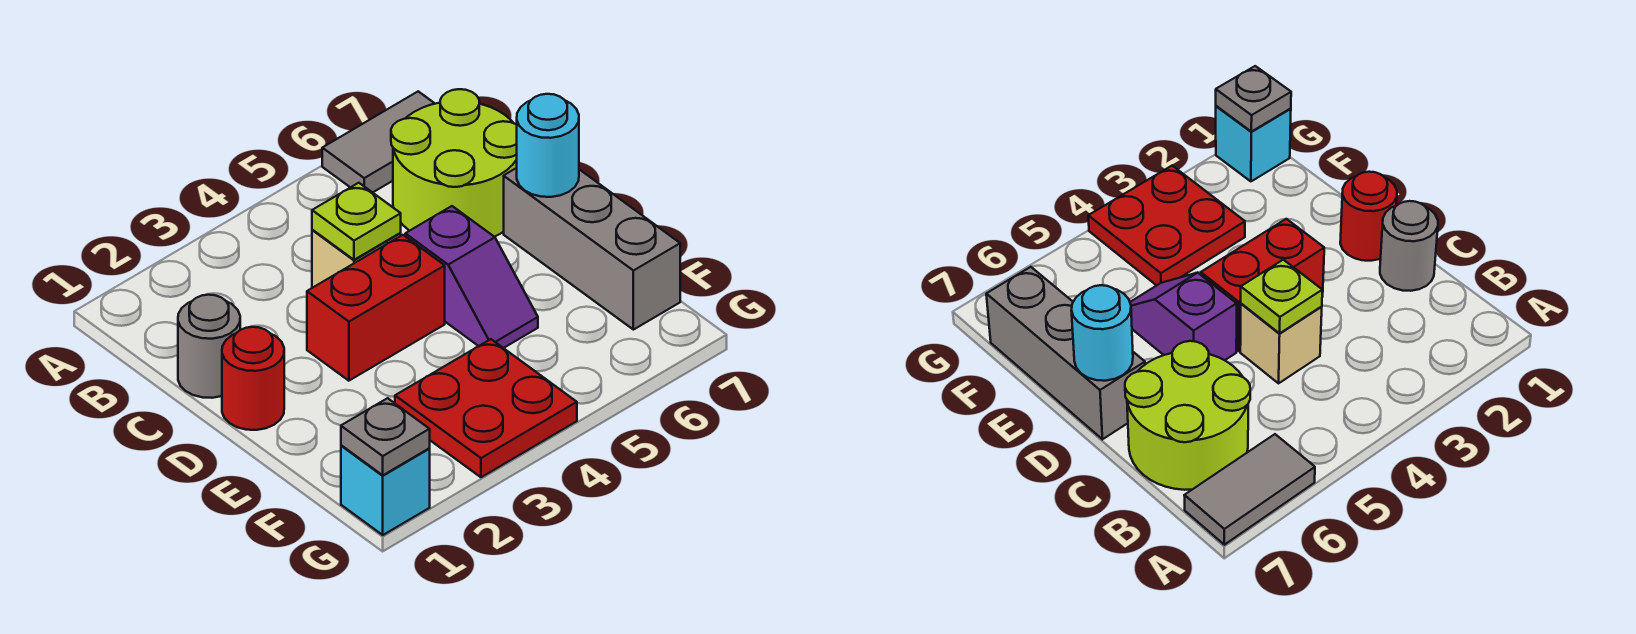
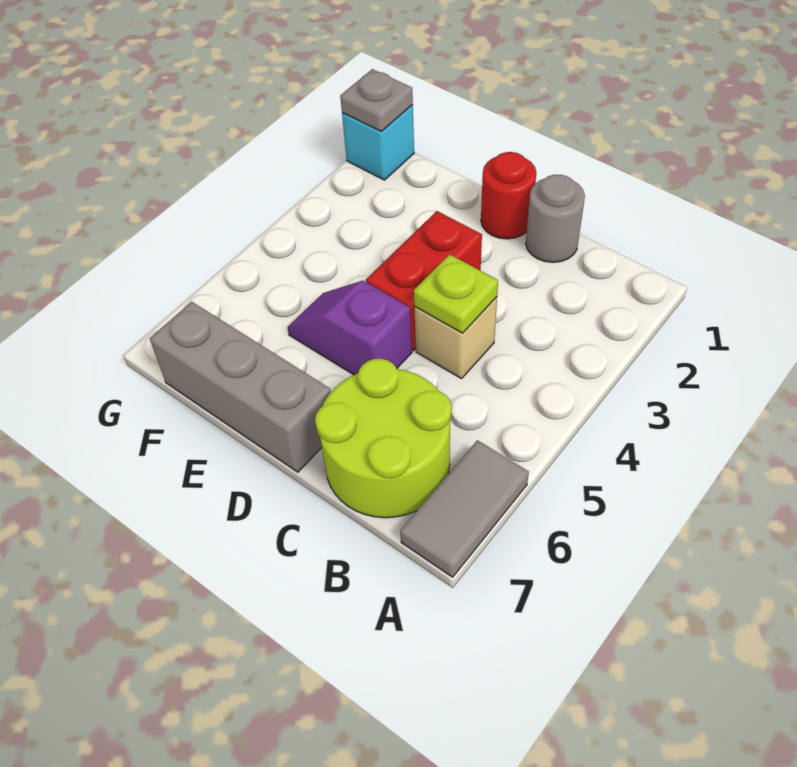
cyan 1x1 round brick [517,94,579,197] -> none
red 2x2 plate [395,339,577,477] -> none

